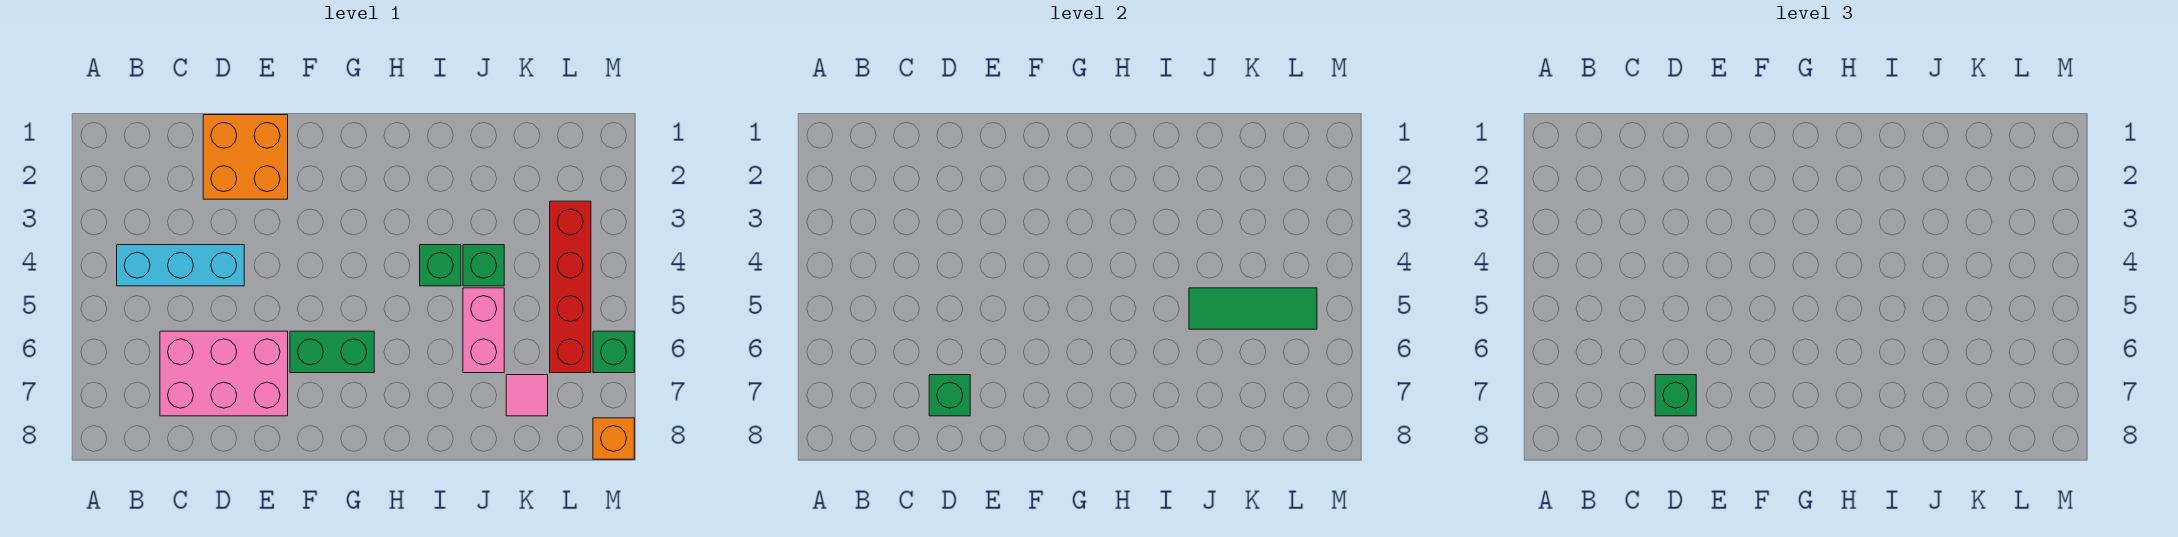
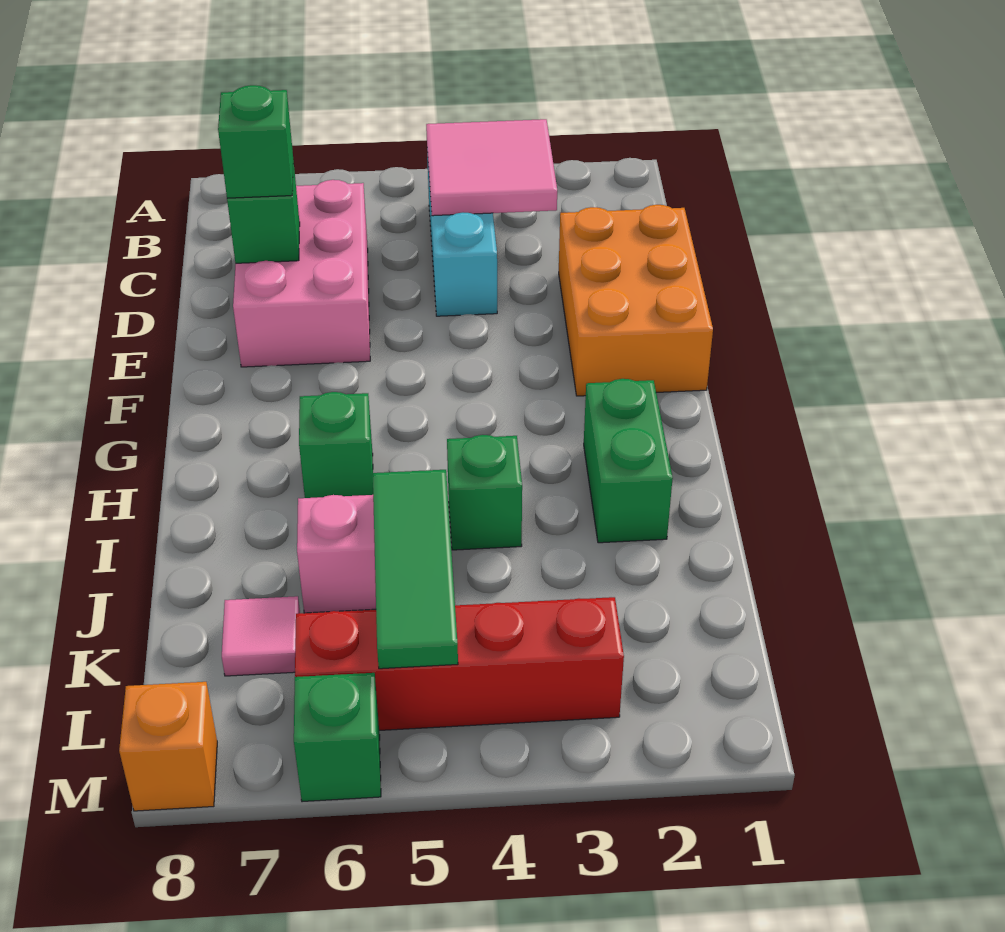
none -> pink 2x2 tile [426,119,557,216]
orange 2x2 brick [203,115,288,199] -> orange 2x3 brick [559,205,713,396]
green 1x2 brick [290,331,374,373] -> green 1x2 brick moved to [584,379,673,543]
green 1x1 brick [463,245,504,286] -> green 1x1 brick moved to [299,392,373,498]

